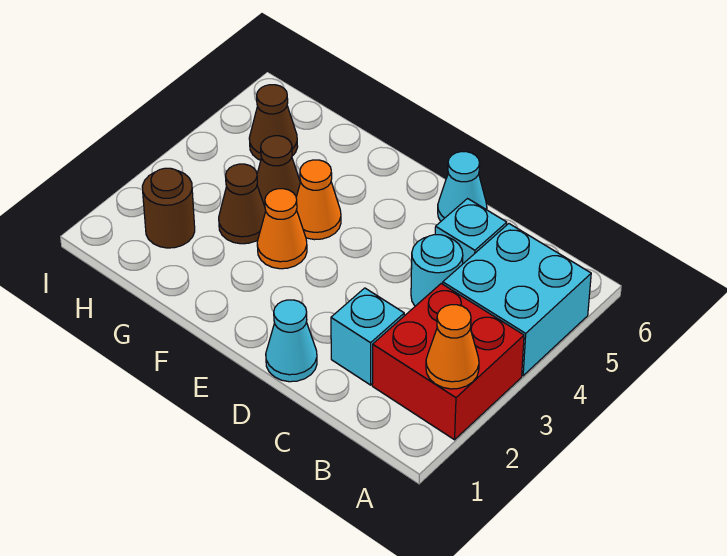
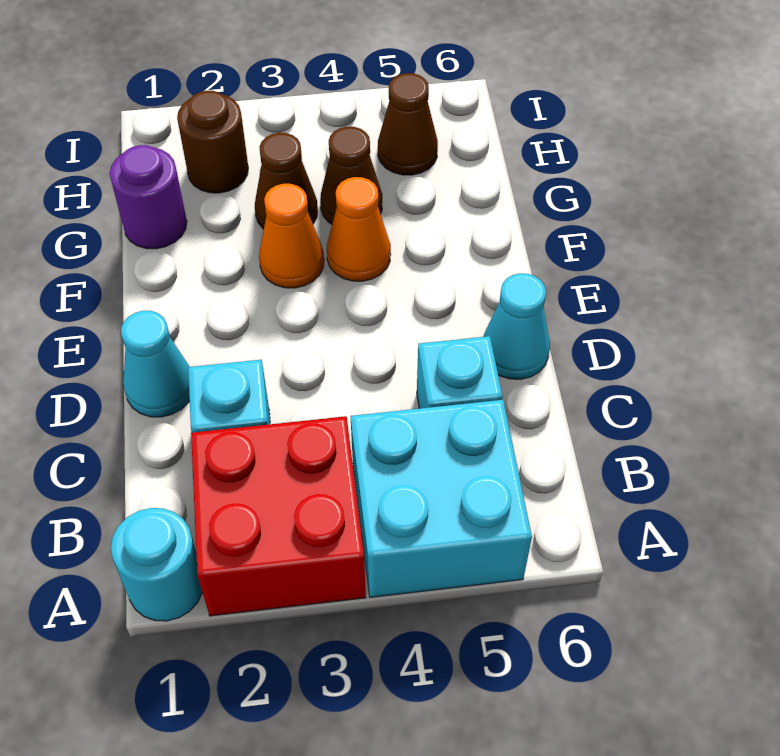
orange 1x1 cone [426,305,479,389] -> none
cyan 1x1 round brick [411,235,463,306] -> cyan 1x1 round brick moved to [111,508,203,621]
none -> purple 1x1 round brick [110,145,187,249]

